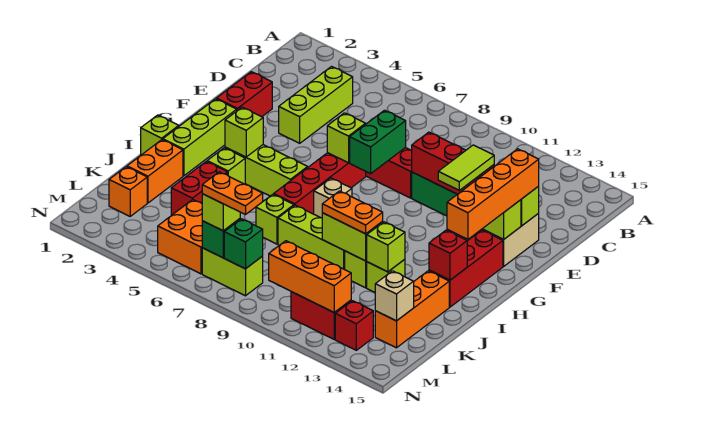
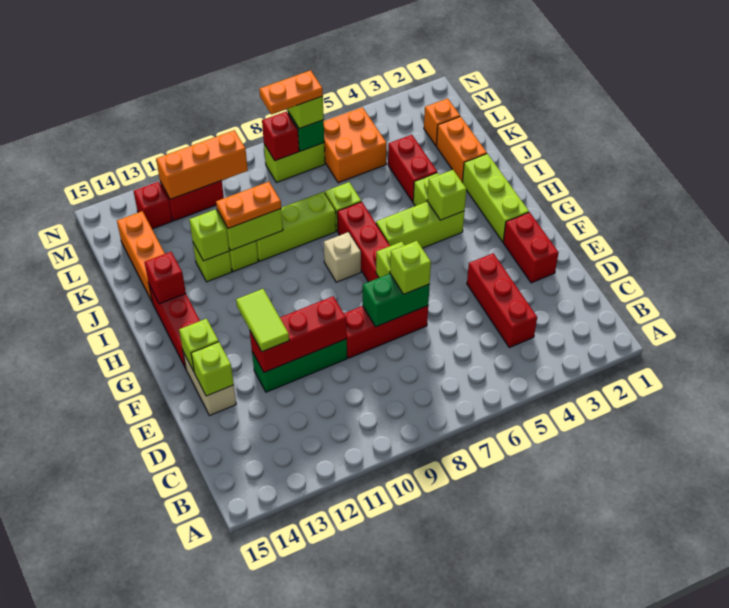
lime 1x3 brick [279,67,353,143] -> red 1x3 brick [467,253,537,348]
green 1x2 brick [350,110,406,174] -> green 1x2 brick turned to [363,274,430,327]
orange 1x4 brick [447,149,539,239] -> none
lime 1x1 brick [141,115,179,155] -> lime 1x1 brick moved to [390,241,431,294]
tan 1x1 brick [375,271,414,321] -> none
green 1x1 brick [224,219,263,269] -> red 1x1 brick [262,112,299,161]

